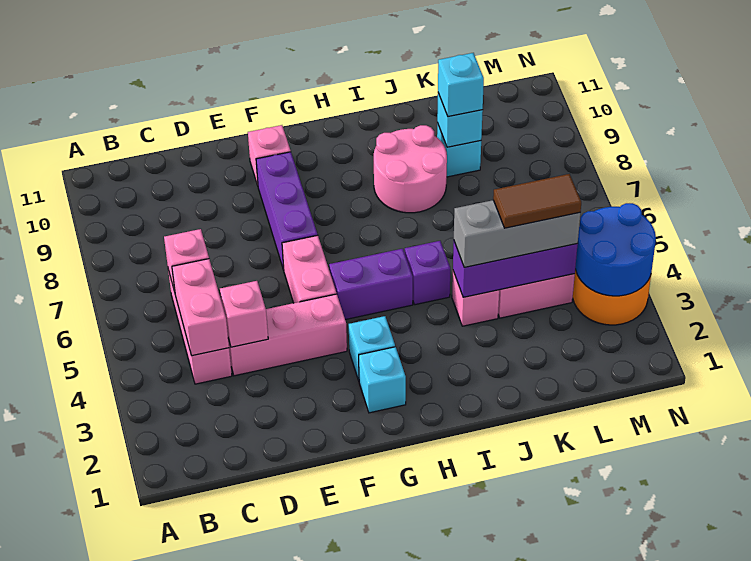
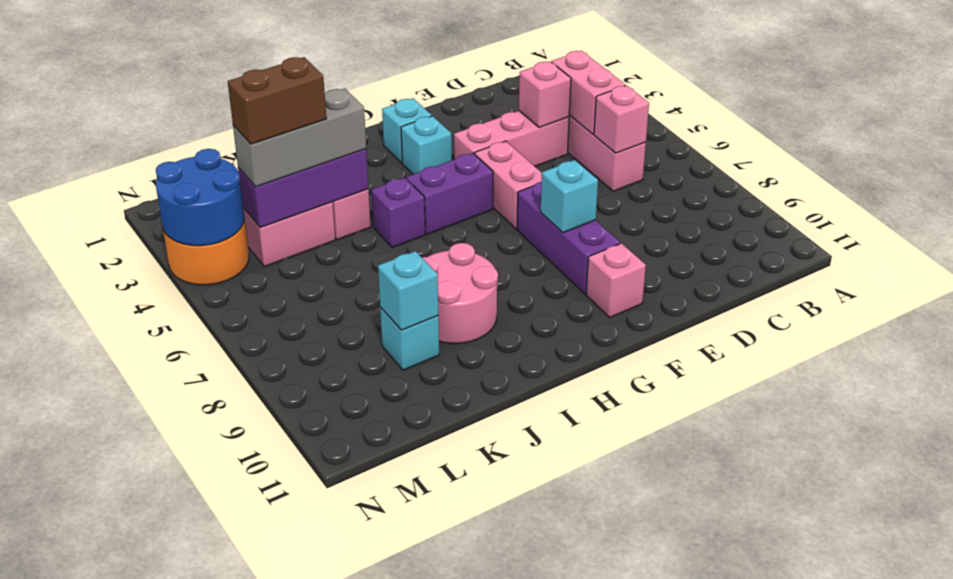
brown 1x2 tile [493,174,581,228] -> brown 1x2 brick [228,57,326,144]
cyan 1x1 brick [438,53,484,117] -> cyan 1x1 brick moved to [541,160,598,233]

